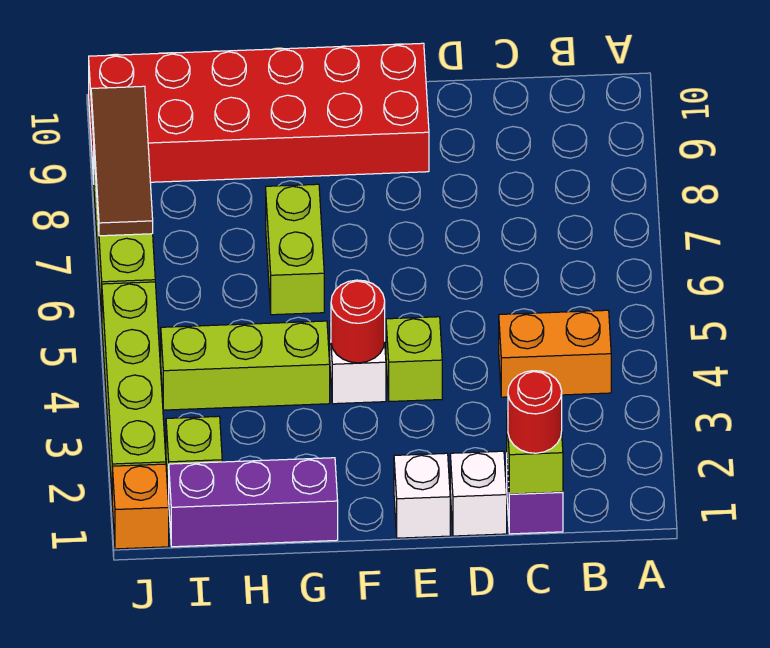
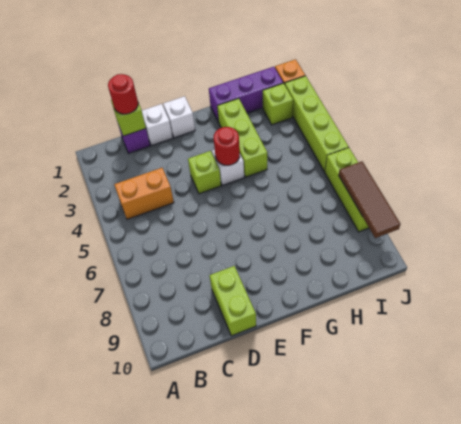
red 2x6 brick [89,43,429,182] -> none
lime 1x3 brick [161,321,330,410] -> lime 1x3 brick turned to [217,98,267,177]
lime 1x2 brick [266,184,324,315] -> lime 1x2 brick moved to [209,266,256,336]

